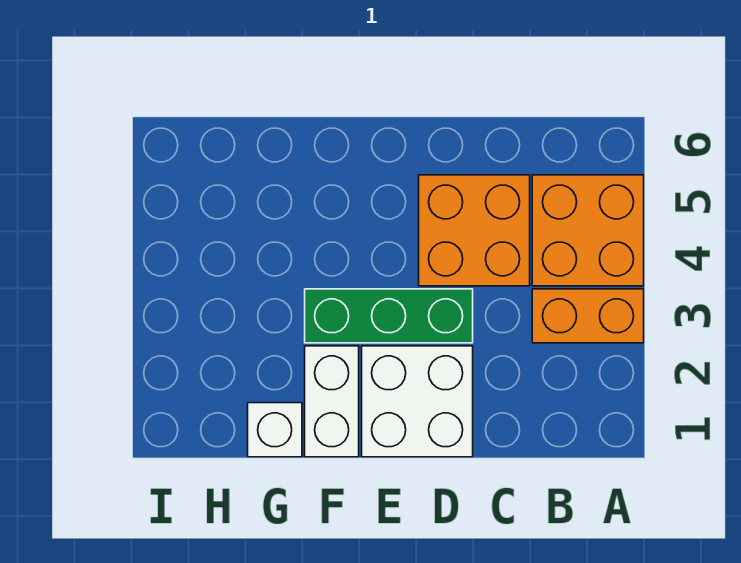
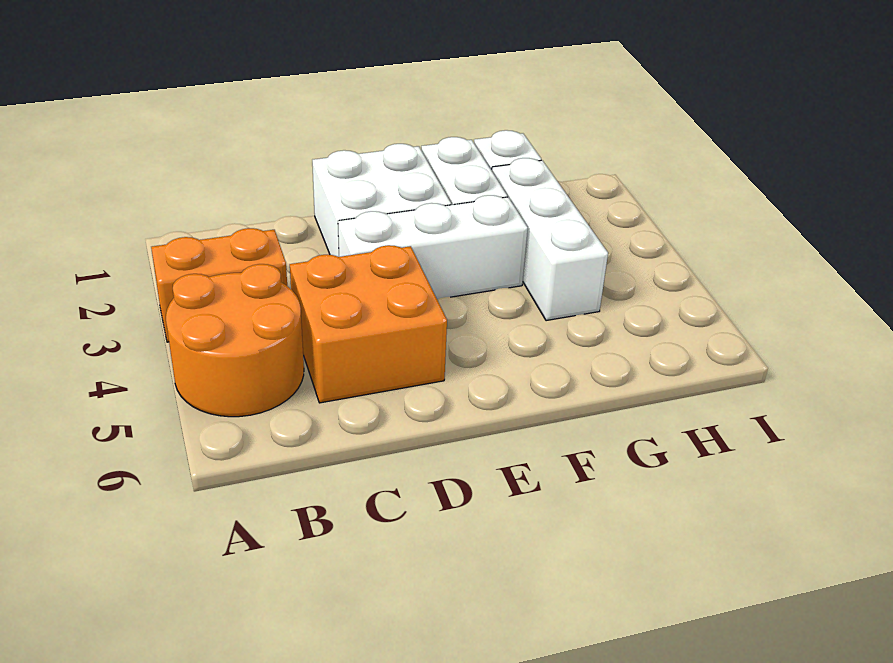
orange 2x2 brick [532,175,644,286] -> orange 2x2 round brick [166,264,304,417]
green 1x3 brick [305,289,473,343] -> white 1x3 brick [338,195,528,299]
none -> white 1x3 brick [492,158,608,321]

